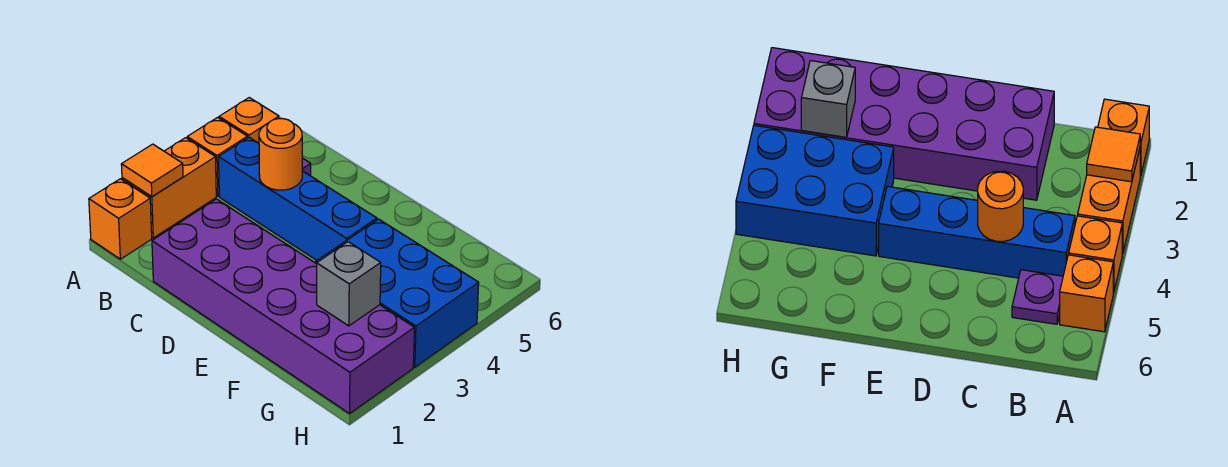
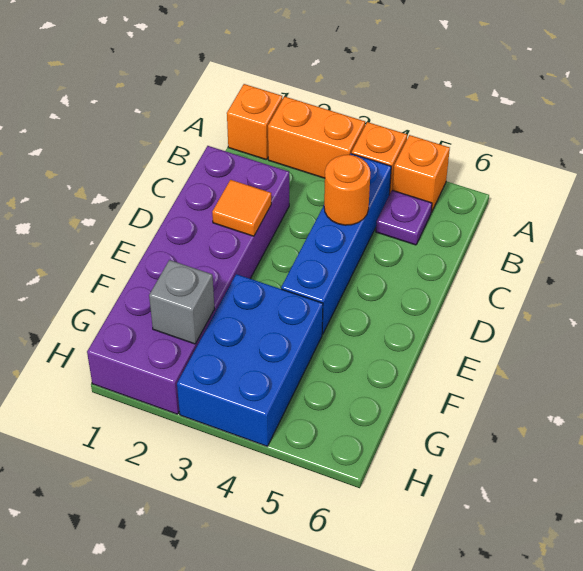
orange 1x1 tile [121,144,183,197] -> orange 1x1 tile moved to [212,180,271,236]

